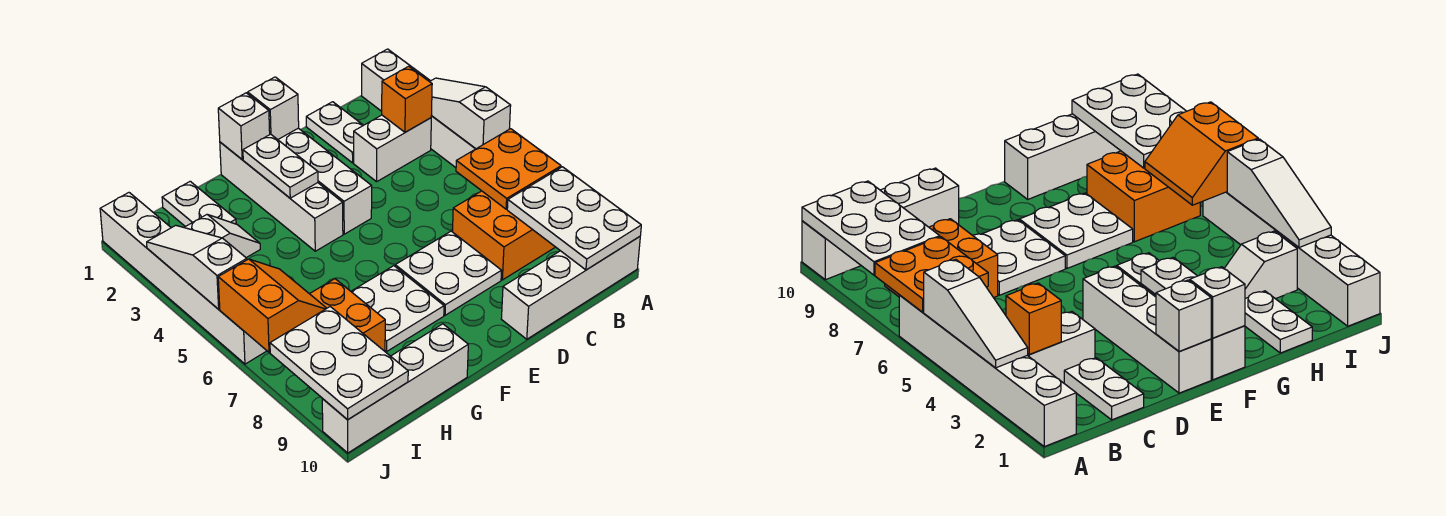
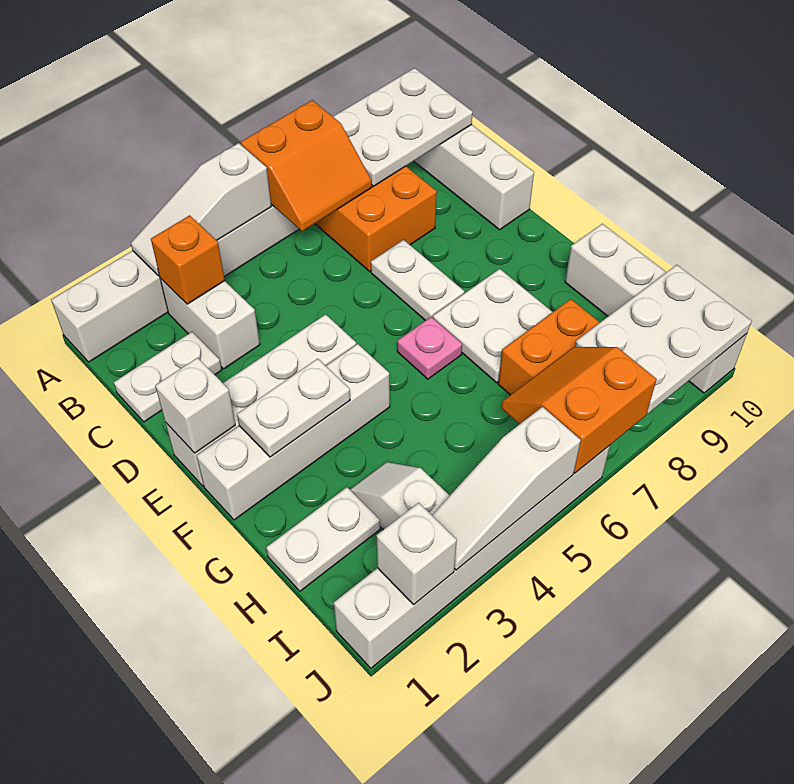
orange 2x2 plate [456,129,561,209] -> orange 2x2 slope [241,100,372,231]
white 2x2 plate [395,231,502,315] -> white 1x2 plate [371,240,464,321]
white 1x1 brick [218,93,270,159] -> white 1x1 brick moved to [376,503,457,604]
none -> pink 1x1 plate [397,317,462,379]

